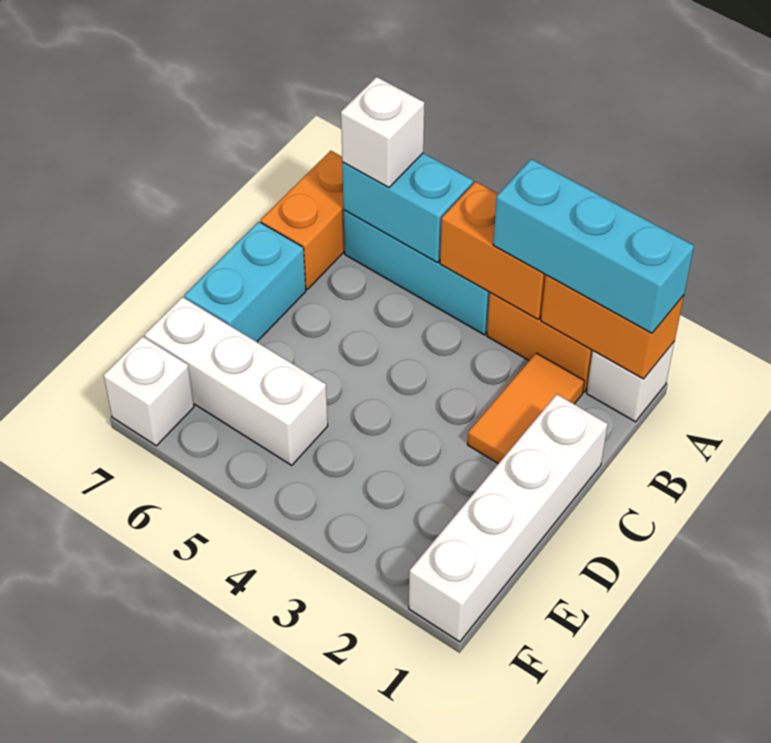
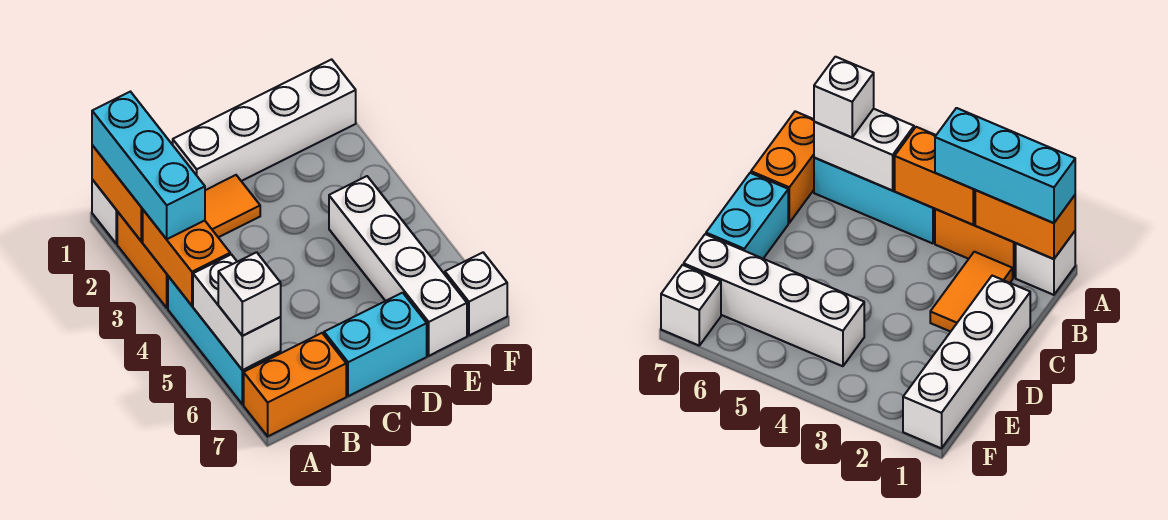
cyan 1x2 brick [342,153,473,263] -> white 1x2 brick [193,254,281,370]
white 1x3 brick [145,297,328,465] -> white 1x4 brick [329,176,467,356]

